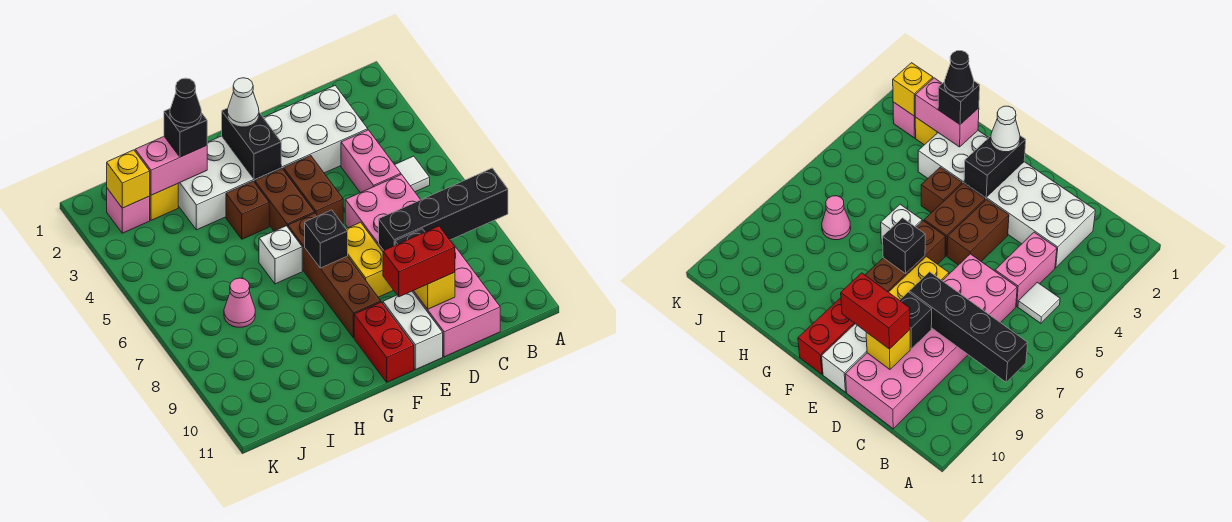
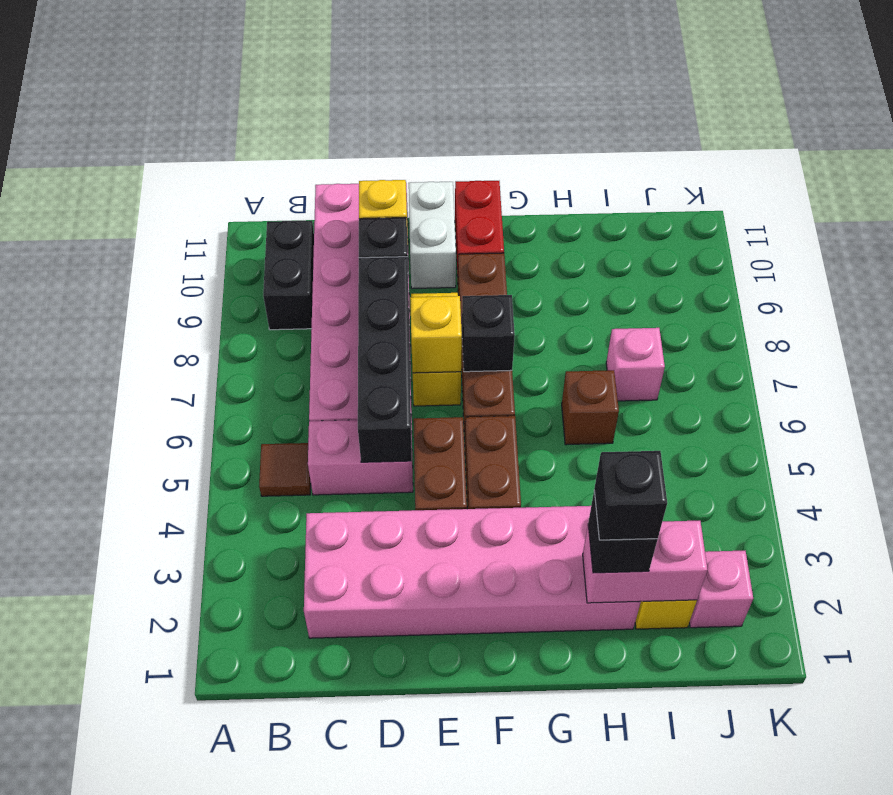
black 1x4 brick [379,168,508,250] -> black 1x4 brick turned to [358,257,412,462]
white 1x1 tile [395,156,430,192] -> brown 1x1 tile [259,443,311,496]
white 2x6 brick [178,86,368,230] -> pink 2x6 brick [304,506,641,638]
pink 1x2 brick [341,130,401,193] -> pink 1x2 brick turned to [308,420,413,495]
red 1x2 brick [383,226,455,297] -> none
black 1x2 brick [222,108,281,179] -> black 1x2 brick moved to [263,220,314,330]
white 1x1 cone [227,78,259,127] -> none
brown 1x1 brick [226,181,269,239] -> brown 1x1 brick moved to [562,370,619,445]
white 1x1 brick [259,226,302,284] -> none
black 1x1 cone [170,78,201,128] -> black 1x1 brick [594,451,667,540]
pink 1x1 cone [224,278,255,327] -> pink 1x1 brick [606,328,665,401]
yellow 1x1 brick [107,150,150,208] -> yellow 1x1 brick moved to [410,296,462,373]

